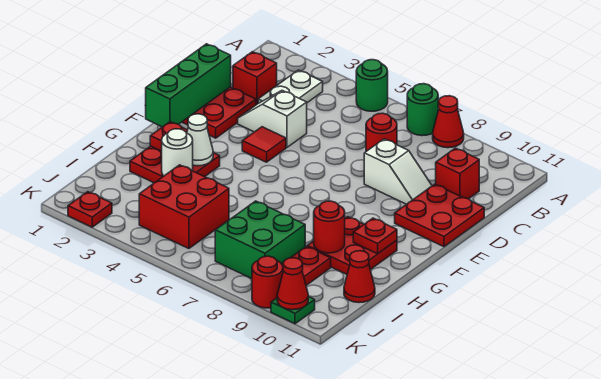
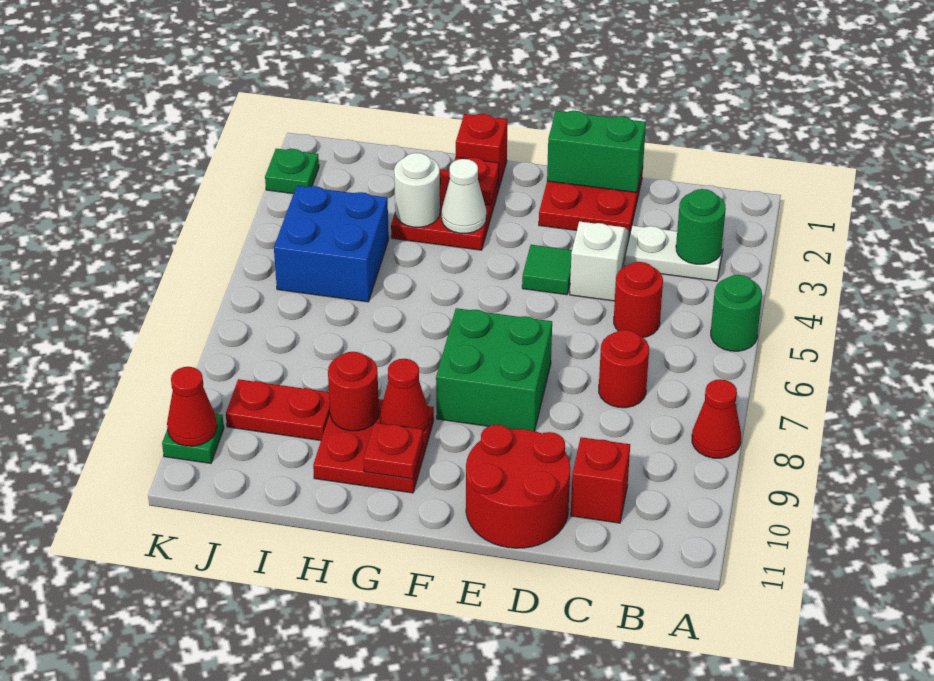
green 1x1 round brick [407,84,438,136] -> green 1x1 round brick moved to [676,189,726,264]
red 1x1 brick [233,52,277,105] -> red 1x1 brick moved to [456,114,507,187]
green 1x3 brick [146,44,231,127] -> green 1x2 brick [547,111,646,193]
white 1x2 slope [364,139,432,204] -> none
red 2x2 plate [395,184,484,247] -> red 2x2 round brick [466,425,570,548]
red 1x1 tile [242,127,286,162] -> green 1x1 tile [522,245,572,295]
red 2x2 brick [139,165,229,249] -> blue 2x2 brick [274,186,389,302]
green 2x2 brick [215,201,305,279] -> green 2x2 brick moved to [436,308,552,431]
red 1x1 cone [344,251,375,303] -> red 1x1 cone moved to [380,359,429,431]
red 1x1 plate [68,192,112,227] -> green 1x1 plate [265,149,319,194]
red 1x1 round brick [252,256,283,308] -> red 1x1 round brick moved to [614,262,663,337]

